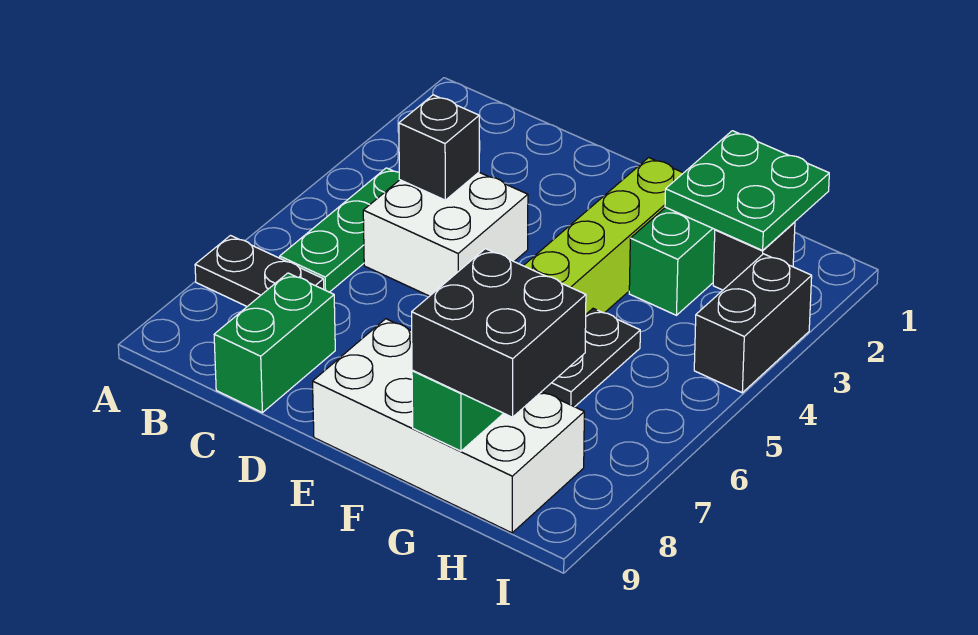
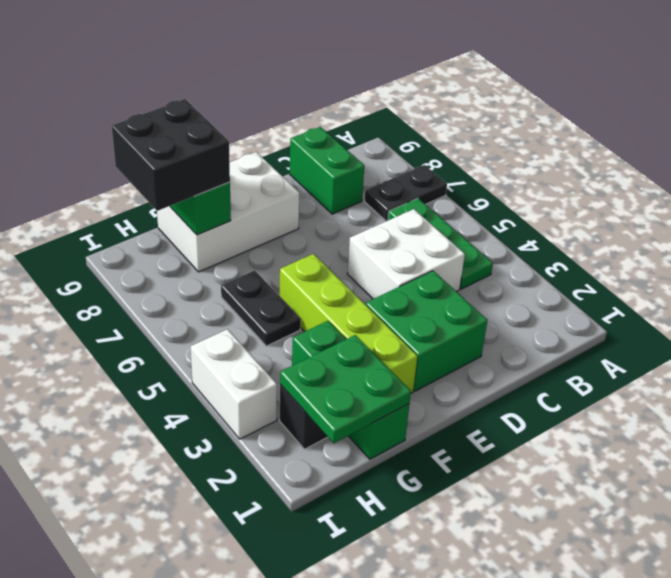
black 1x1 brick [399,95,479,200] -> none
none -> green 2x2 brick [366,271,487,391]
white 2x4 brick [313,319,584,533] -> white 2x3 brick [157,152,299,272]
black 1x2 brick [694,254,812,393] -> white 1x2 brick [191,329,277,439]

